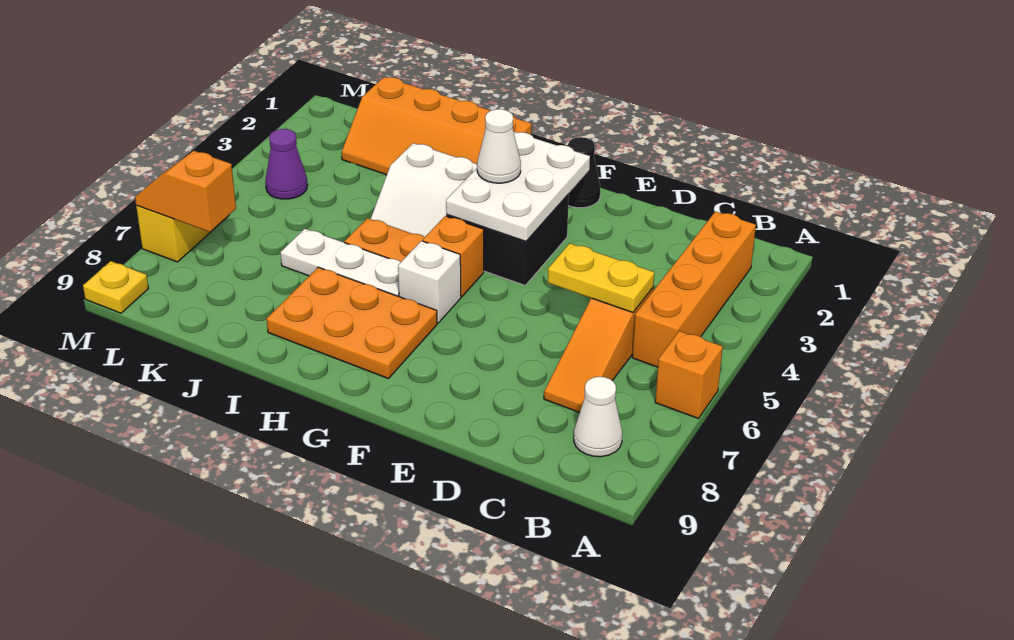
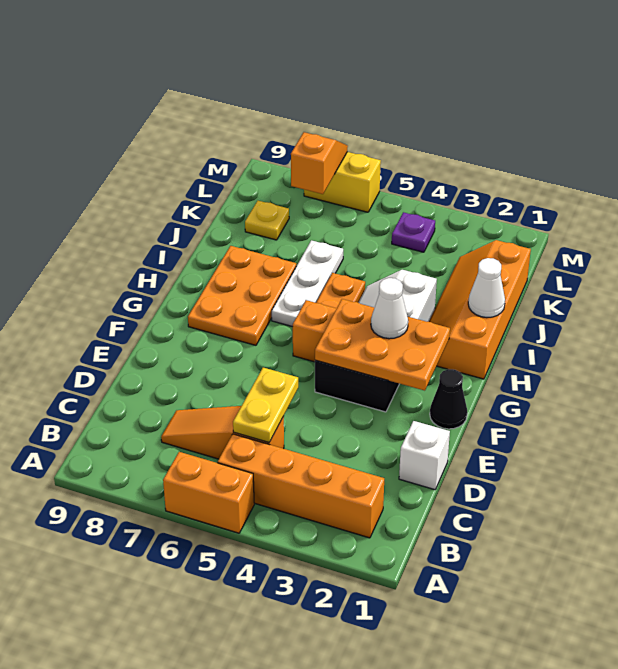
orange 1x1 brick [655,331,723,419] -> orange 1x2 brick [163,452,254,533]
white 1x1 cone [574,377,622,457] -> white 1x1 cone moved to [468,258,505,318]
white 2x3 plate [446,132,590,241] -> orange 2x3 plate [315,299,450,391]
white 1x1 brick [398,241,461,323] -> white 1x1 brick moved to [399,421,450,490]
purple 1x1 cone [265,129,308,199] -> purple 1x1 plate [392,212,435,252]
yellow 1x1 plate [83,261,149,313] -> yellow 1x1 plate moved to [245,201,289,240]

